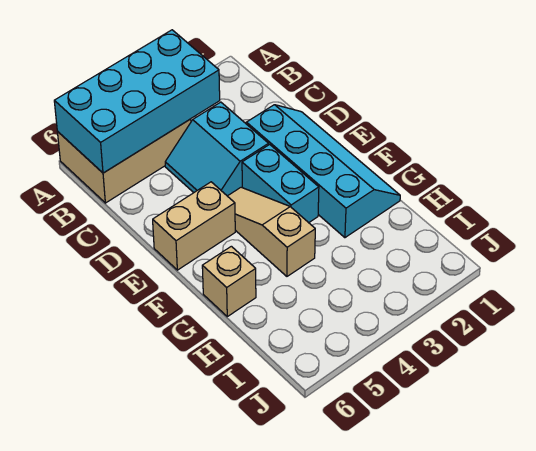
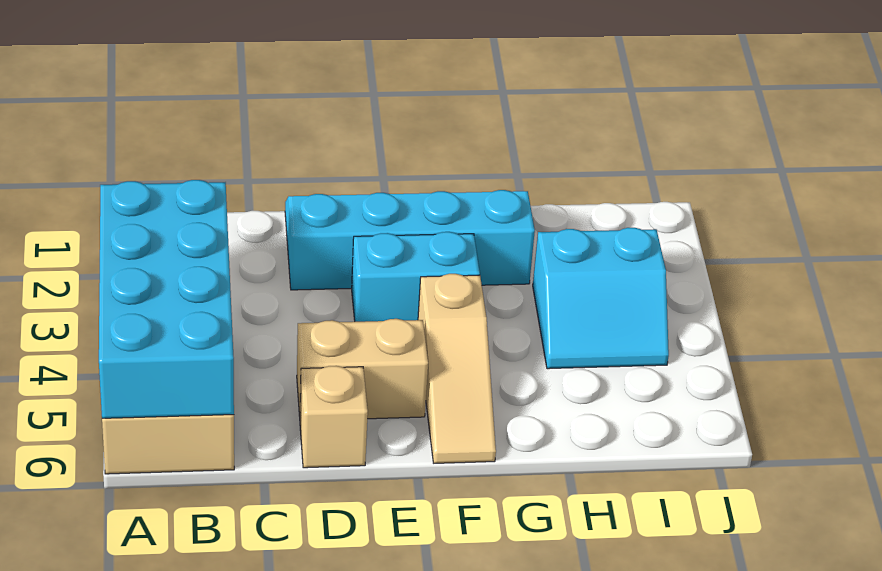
cyan 2x2 slope [165,102,269,196] -> cyan 2x2 slope moved to [533,228,669,369]
tan 1x3 slope [228,187,315,276] -> tan 1x3 slope turned to [418,274,496,463]
tan 1x2 brick [153,182,235,270] -> tan 1x2 brick turned to [297,319,428,419]
tan 1x1 brick [202,246,256,317] -> tan 1x1 brick moved to [300,366,368,468]

